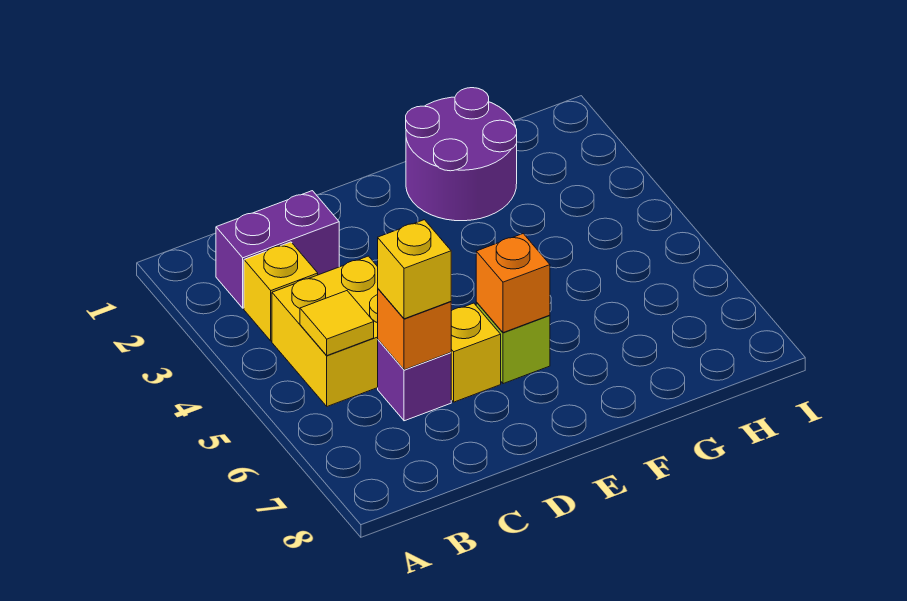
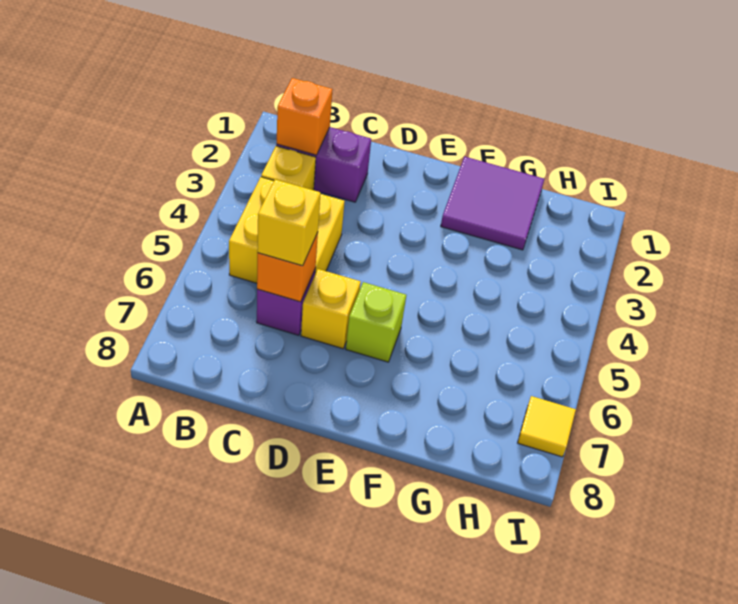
yellow 1x1 tile [300,291,374,355] -> yellow 1x1 tile moved to [518,396,576,457]
orange 1x1 brick [476,234,550,333] -> orange 1x1 brick moved to [277,78,333,155]
purple 2x2 round brick [406,88,517,221] -> purple 2x2 tile [441,157,544,250]

